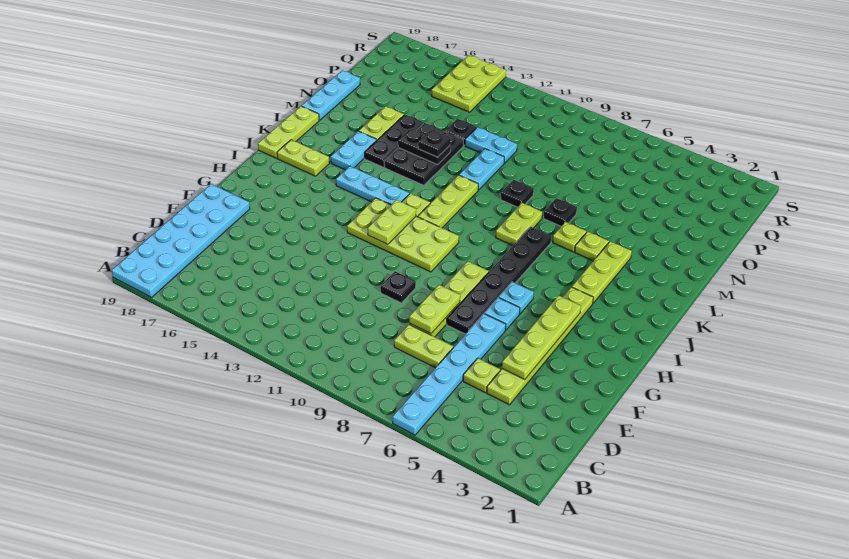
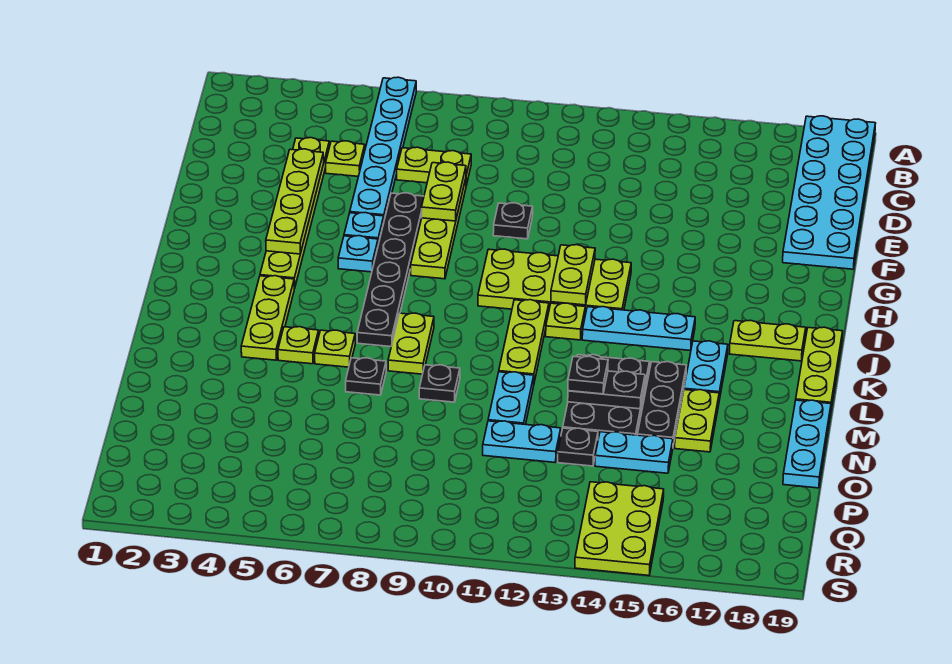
none -> cyan 1x2 plate [595,432,673,473]

